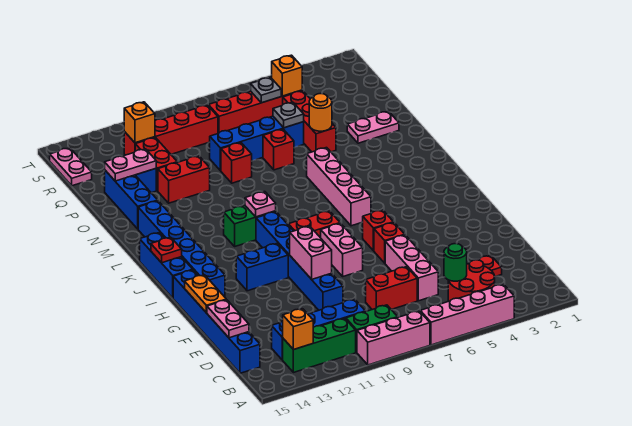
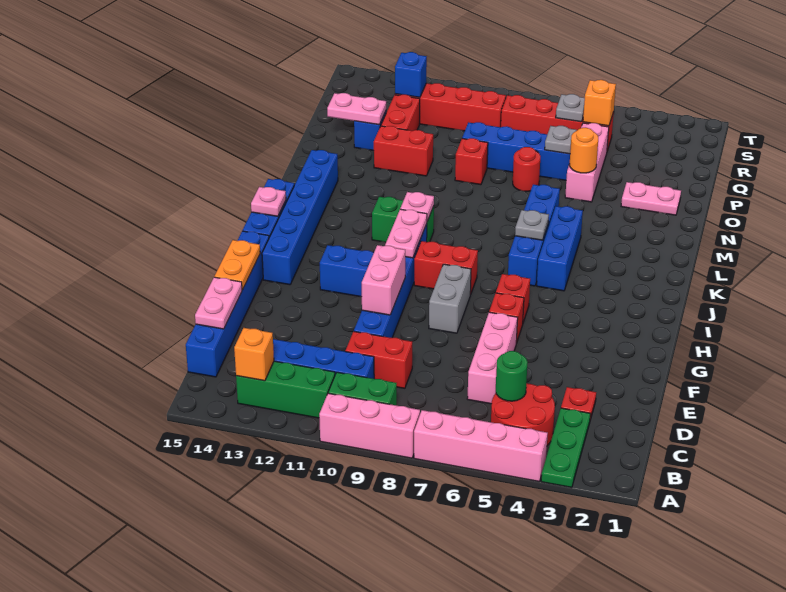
none -> green 1x3 plate [541,408,591,487]
red 1x2 brick [366,267,417,310] -> red 1x2 brick moved to [345,331,412,388]
pink 1x2 brick [321,223,363,276] -> grey 1x2 brick [429,264,471,333]
pink 1x4 brick [307,148,371,226] -> blue 1x4 brick [508,184,560,286]
red 1x1 plate [151,237,182,263] -> pink 1x1 plate [251,187,286,216]
none -> grey 1x1 plate [515,210,549,240]
blue 1x3 brick [105,170,158,229] -> blue 1x3 brick moved to [537,206,583,291]
red 1x3 brick [283,91,336,152] -> pink 1x3 brick [565,123,609,202]
red 1x1 brick [263,129,294,170] -> red 1x1 round brick [513,147,541,191]
orange 1x1 brick [124,102,155,143] -> blue 1x1 brick [395,52,427,97]
pink 1x2 plate [50,148,92,186] -> pink 1x2 plate moved to [385,209,427,258]

